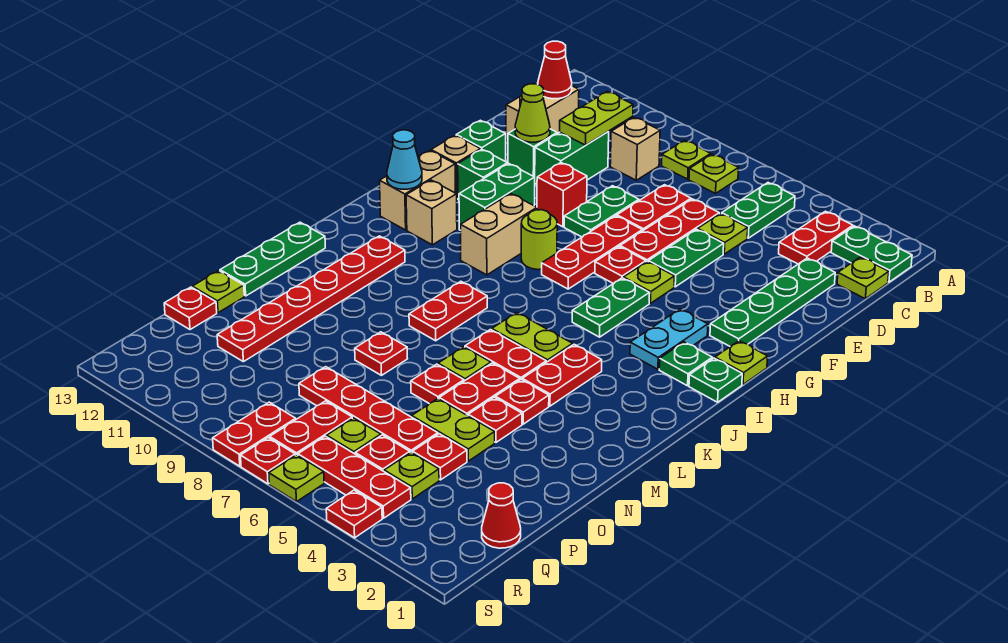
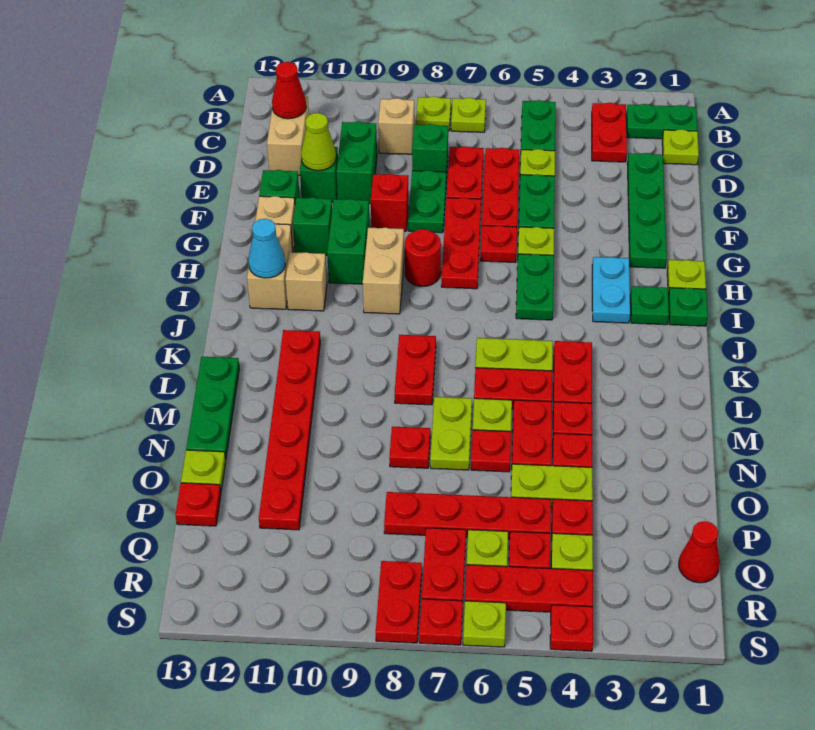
lime 1x2 plate [560,92,633,145] -> lime 1x2 plate moved to [430,397,472,470]
none -> green 1x1 brick [412,124,448,178]
lime 1x1 round brick [521,210,557,270] -> red 1x1 round brick [405,229,441,286]

